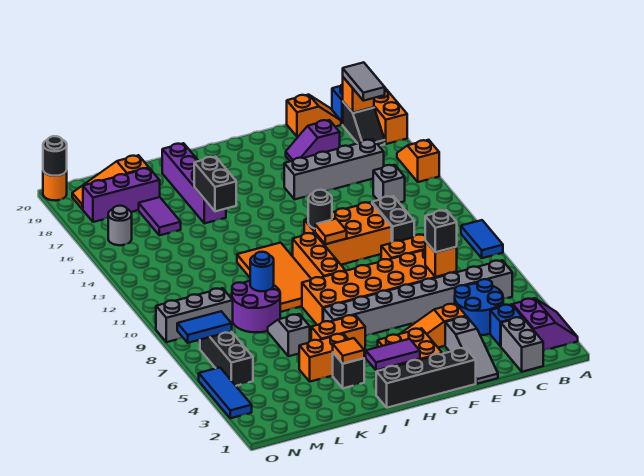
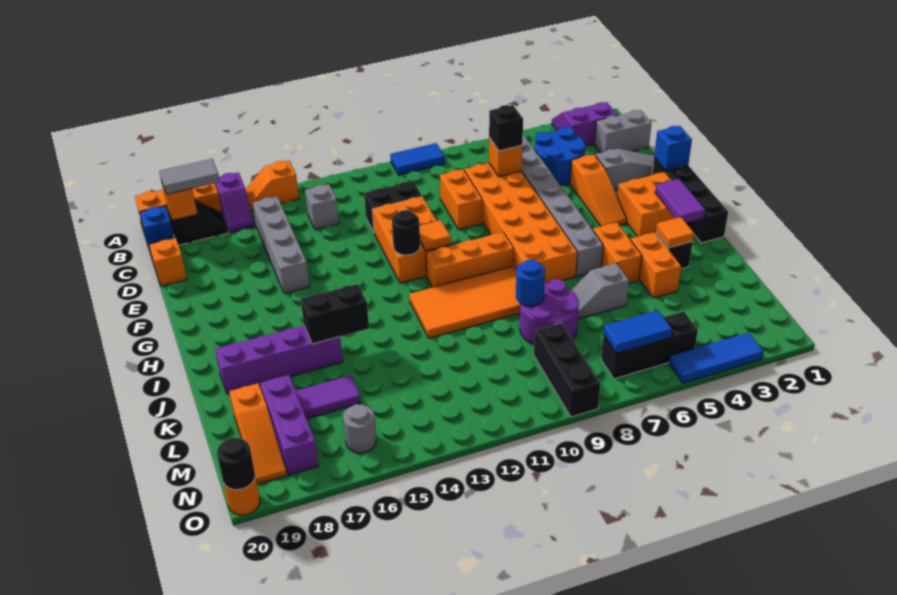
blue 1x1 brick [490,304,522,346] -> blue 1x1 brick moved to [654,126,692,171]
purple 1x2 slope [286,120,340,161] -> purple 1x2 slope moved to [215,172,255,233]
grey 1x3 brick [156,288,233,342] -> black 1x3 brick [534,323,600,417]
blue 1x2 tile [177,311,232,343] -> blue 1x2 tile turned to [604,310,672,353]

